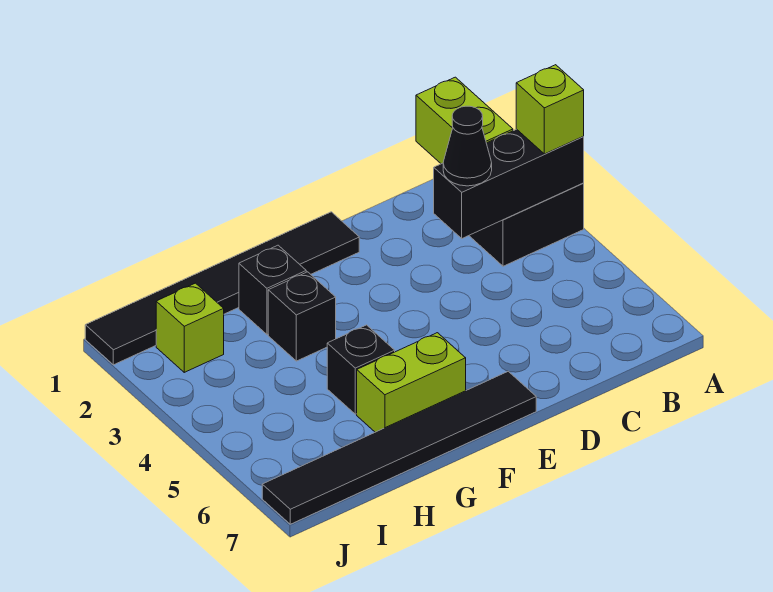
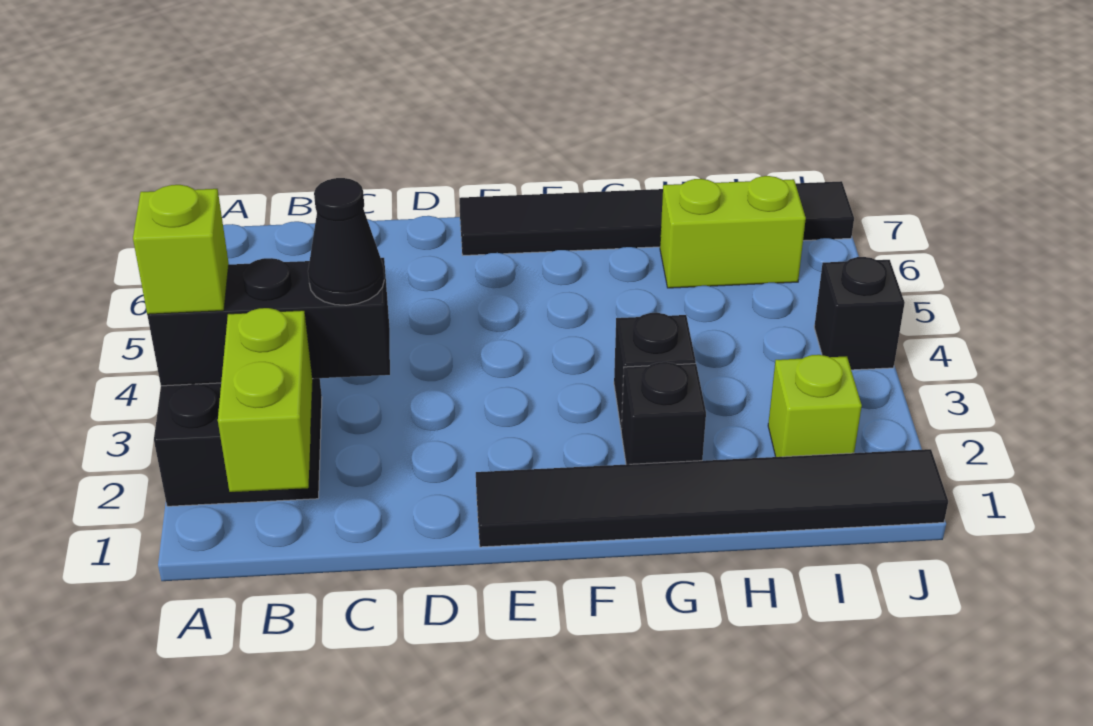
lime 1x2 brick [357,333,466,432] -> lime 1x2 brick moved to [660,176,806,288]
black 1x1 brick [327,325,395,414] -> black 1x1 brick moved to [814,257,905,370]

